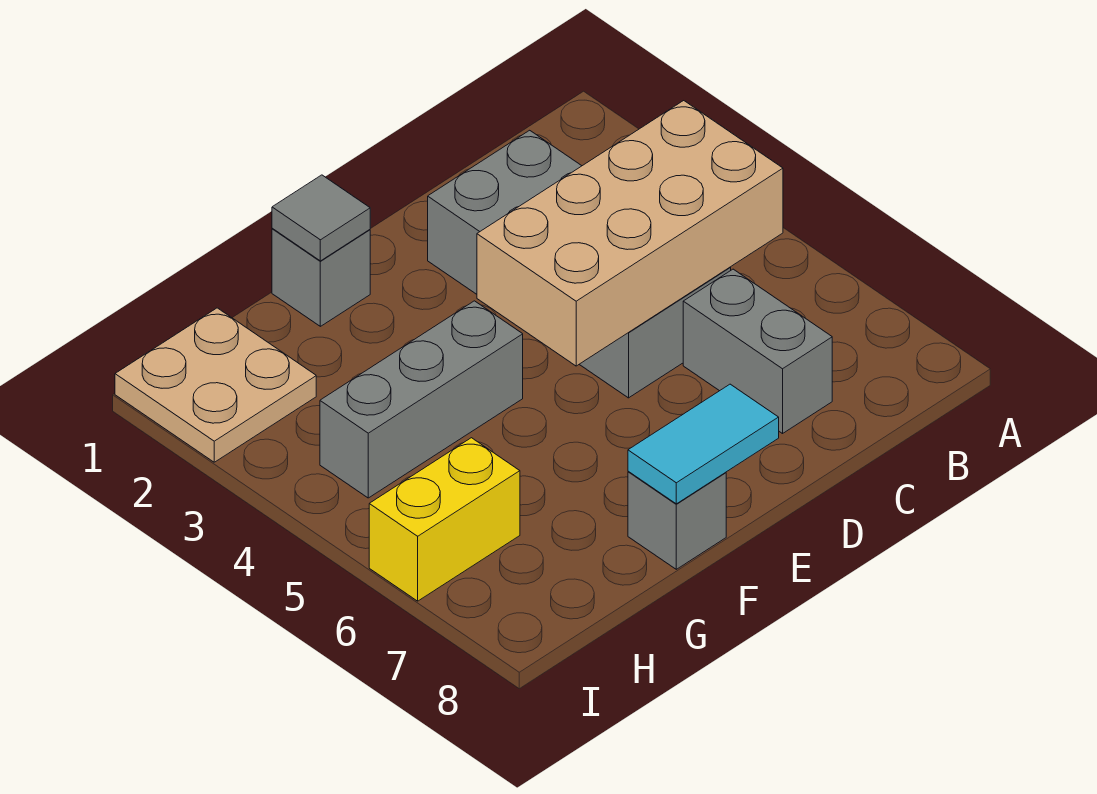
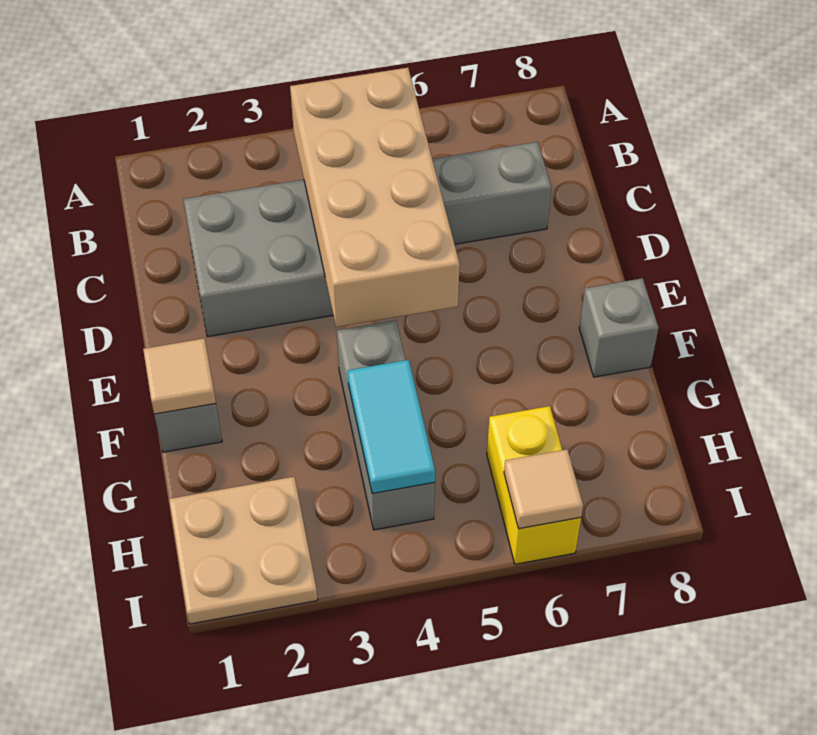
cyan 1x2 tile [628,384,779,504] -> cyan 1x2 tile moved to [348,360,435,493]
grey 1x1 tile [272,175,370,261] -> tan 1x1 tile [143,339,216,414]
none -> tan 1x1 tile [504,450,583,529]

